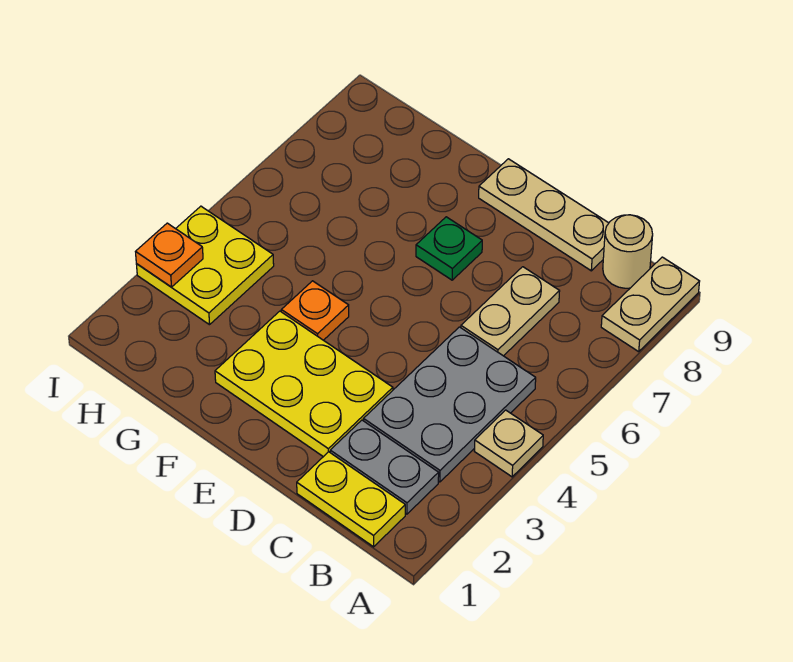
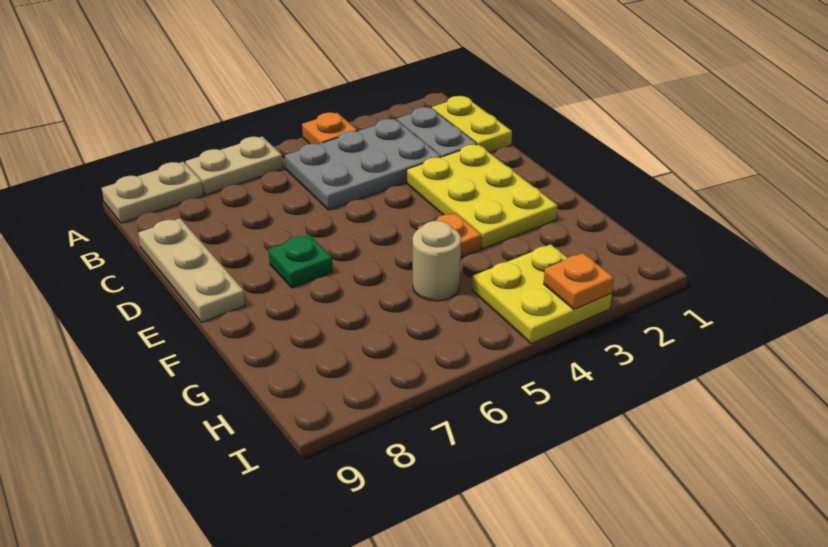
tan 1x1 plate [474,410,543,477] -> orange 1x1 plate [302,113,358,144]
tan 1x1 round brick [603,215,653,288] -> tan 1x1 round brick moved to [413,221,461,301]
tan 1x2 plate [461,267,560,356] -> tan 1x2 plate moved to [185,136,283,195]

